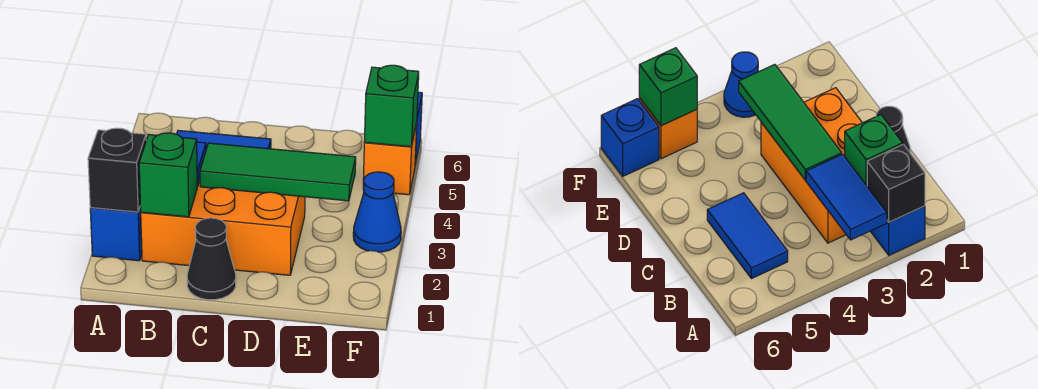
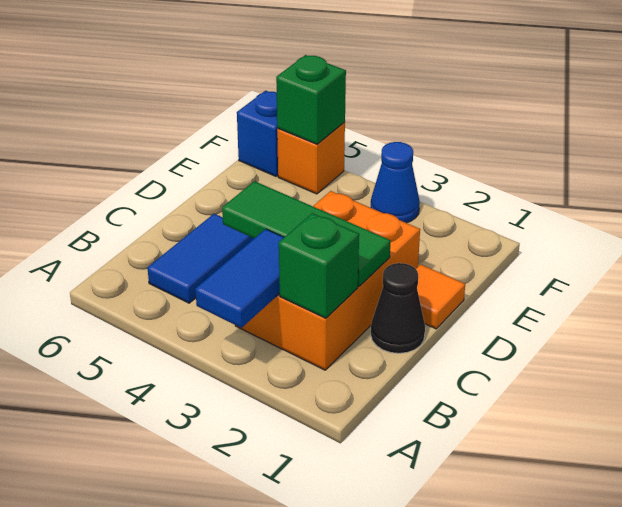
blue 1x1 brick [90,207,142,261] -> none
black 1x1 brick [88,128,146,212] -> none
green 1x3 tile [200,143,356,201] -> green 1x3 tile turned to [222,181,390,286]
none -> orange 1x1 tile [416,264,465,329]

